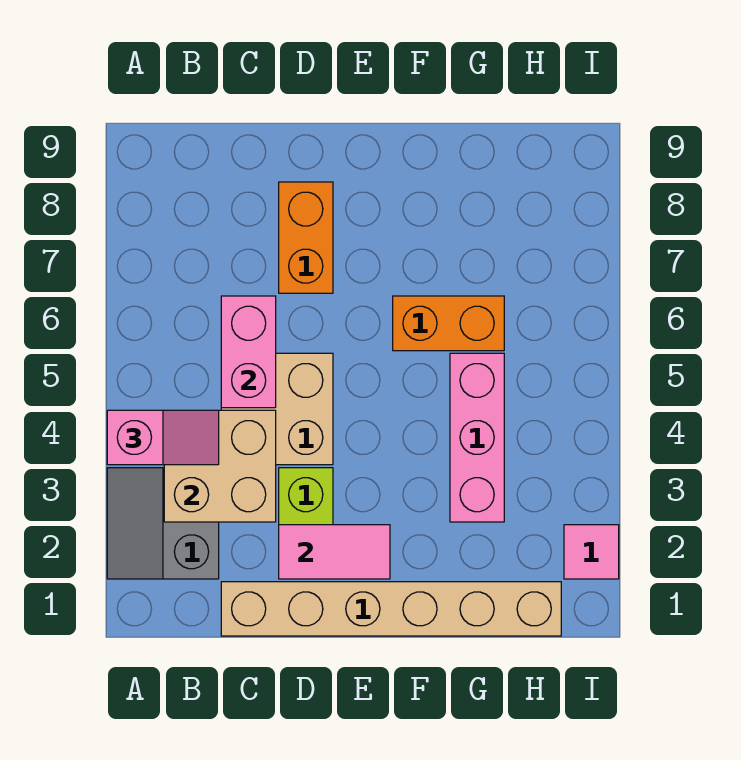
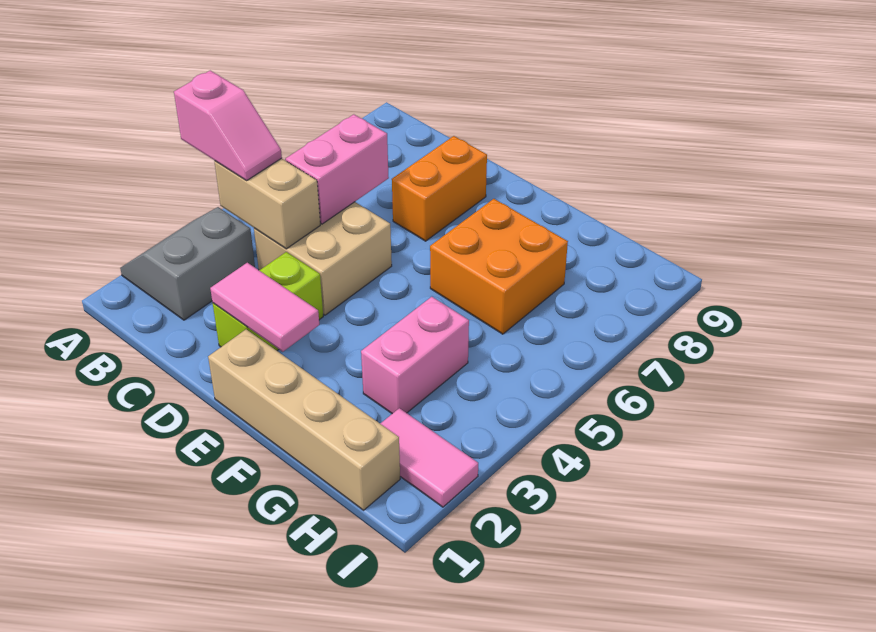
tan 2x2 brick [164,410,276,522] -> tan 1x2 brick [214,158,320,249]
tan 1x6 brick [221,582,561,636] -> tan 1x4 brick [208,329,400,510]
orange 1x2 brick [393,296,504,351] -> orange 2x2 brick [430,199,568,334]
pink 1x3 brick [450,353,504,522] -> pink 1x2 brick [361,297,469,414]
pink 1x1 tile [564,525,619,579] -> pink 1x2 tile [380,408,478,507]

